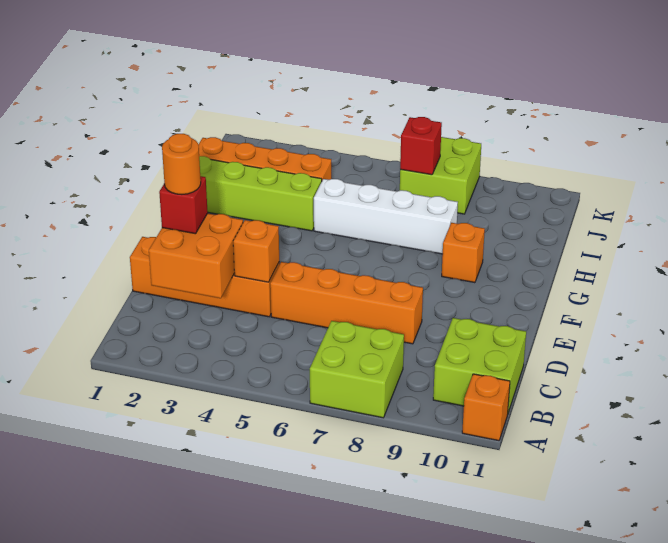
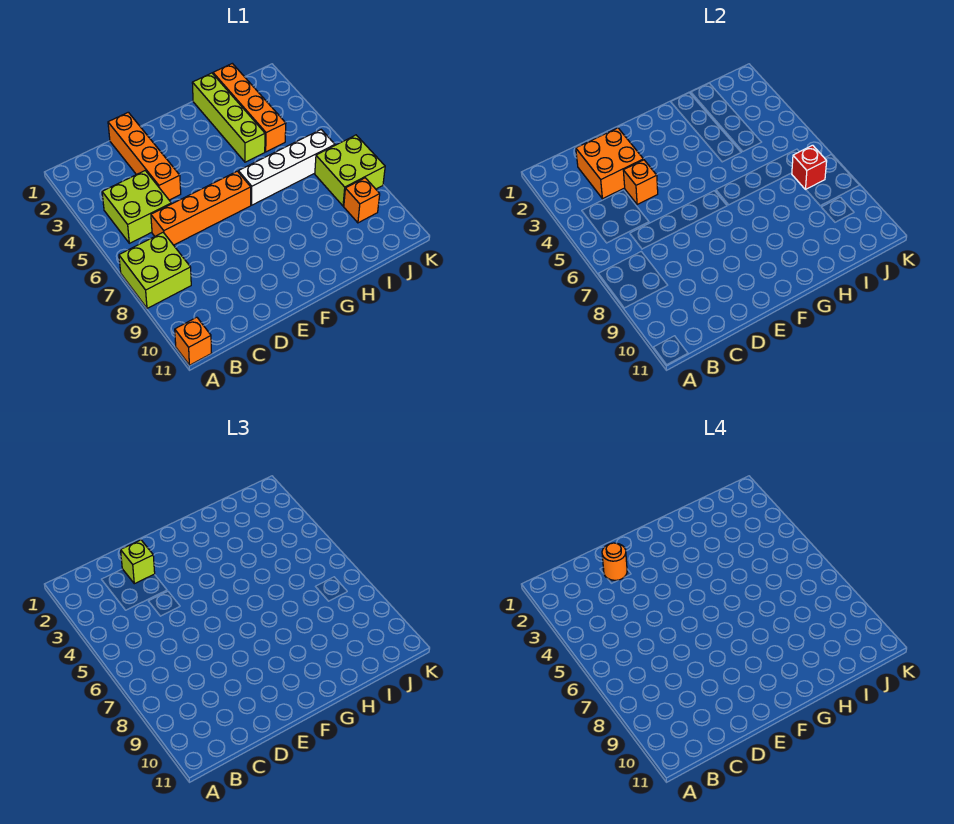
lime 2x2 brick [433,318,526,413] -> lime 2x2 brick moved to [102,171,171,243]
red 1x1 brick [159,176,208,234] -> lime 1x1 brick [121,540,155,584]
orange 1x4 brick [270,262,423,344] -> orange 1x4 brick turned to [151,171,251,245]
orange 1x1 brick [442,223,485,283] -> orange 1x1 brick moved to [344,178,380,223]
white 1x4 brick [314,179,458,254] -> white 1x4 brick turned to [238,130,335,205]

